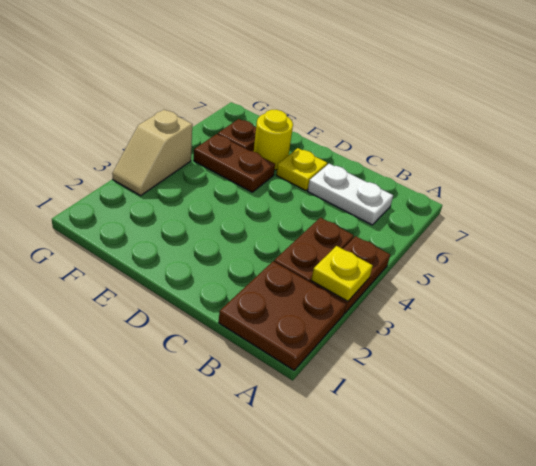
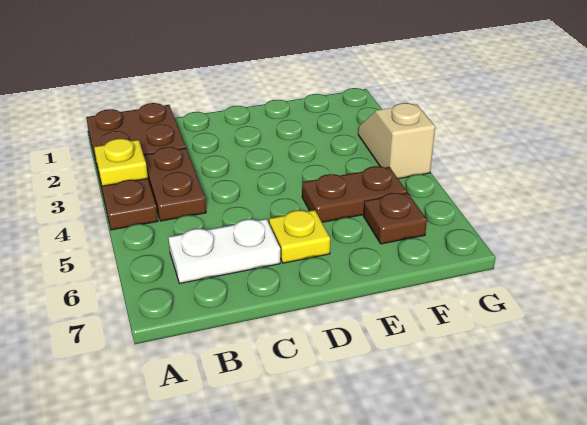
yellow 1x1 round brick [254,110,293,170] -> none

